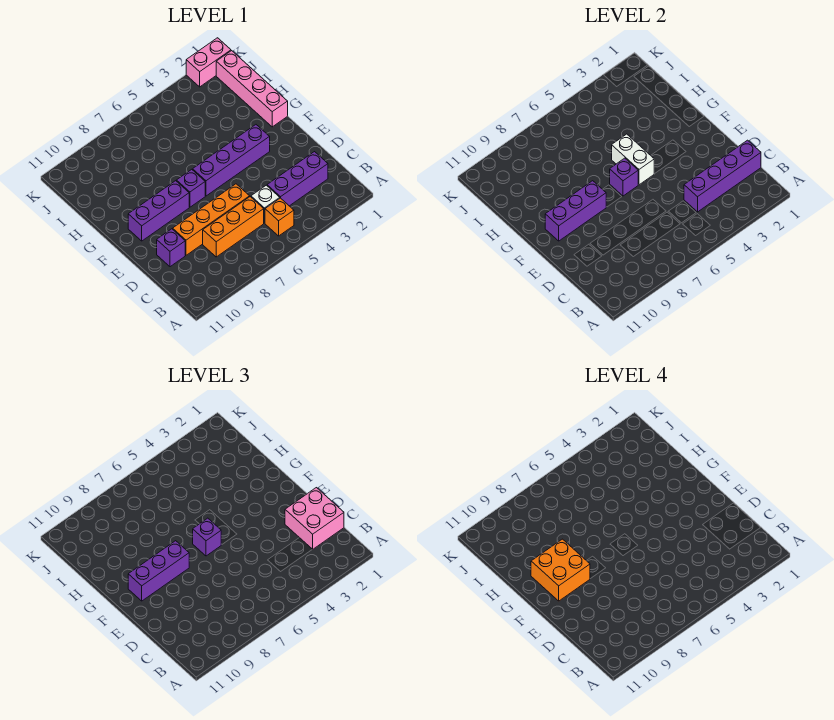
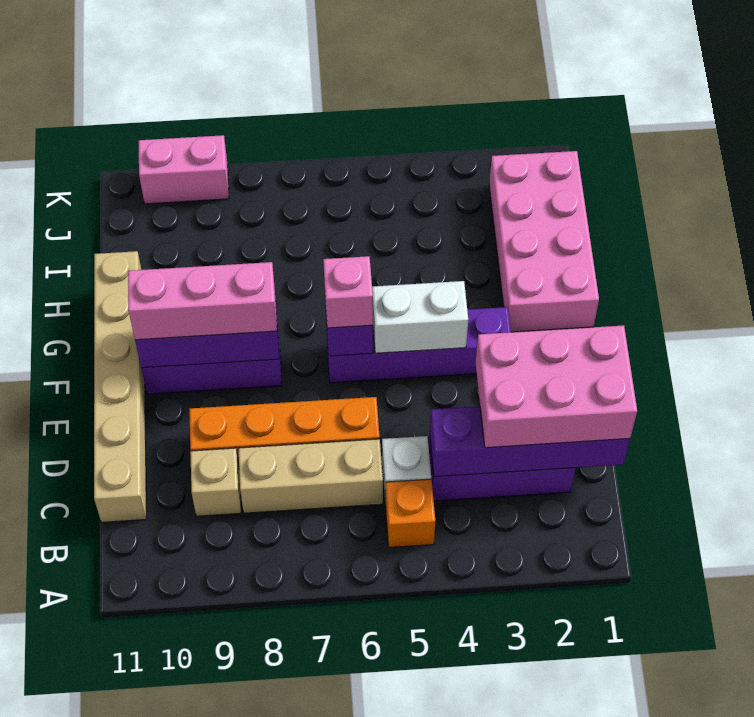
pink 2x2 brick [285,488,344,549] -> pink 2x3 brick [476,325,637,448]
orange 1x3 brick [203,197,264,257] -> tan 1x3 brick [238,439,383,513]
none -> tan 1x1 brick [190,448,241,516]
none -> tan 1x6 brick [94,251,147,522]
purple 1x1 brick [157,229,185,267] -> none
white 1x2 brick [612,134,654,185] -> white 1x2 brick turned to [372,281,468,353]
purple 1x1 brick [193,518,221,556] -> pink 1x1 brick [323,256,373,328]
purple 1x1 brick [176,169,205,207] -> none
purple 1x3 brick [128,541,189,601] -> pink 1x3 brick [128,262,277,340]
orange 2x2 brick [531,539,590,601] -> none
pink 1x4 brick [216,51,288,127] -> pink 2x4 brick [489,151,599,332]
pink 1x2 brick [186,38,231,87] -> pink 1x2 brick moved to [139,135,229,204]

